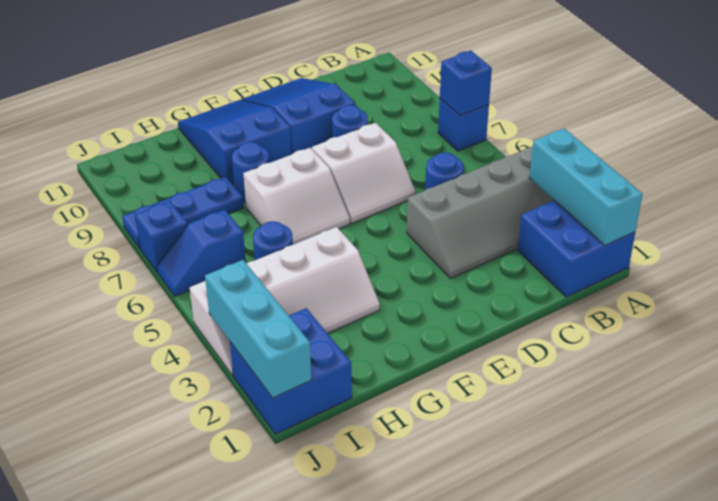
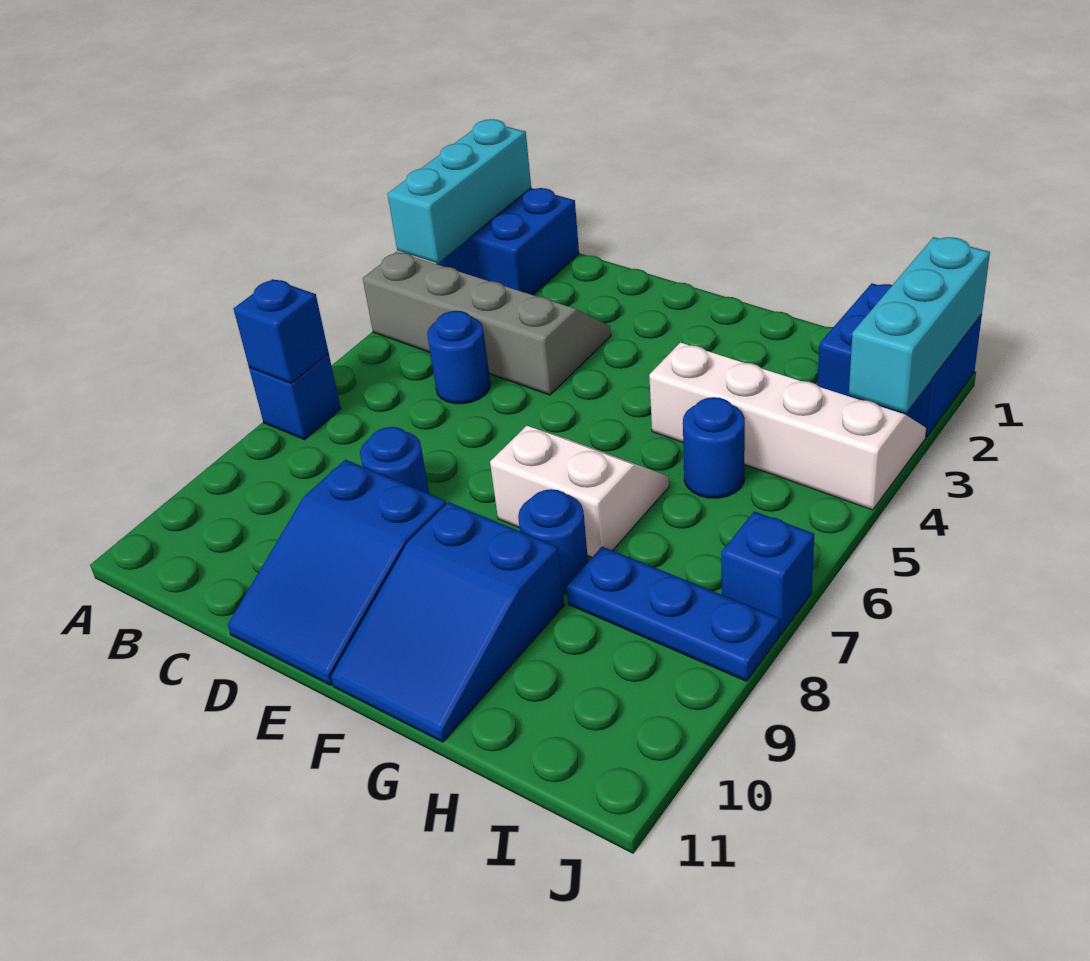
white 2x2 slope [312,123,415,224] -> none
blue 1x2 slope [157,210,246,296] -> none

